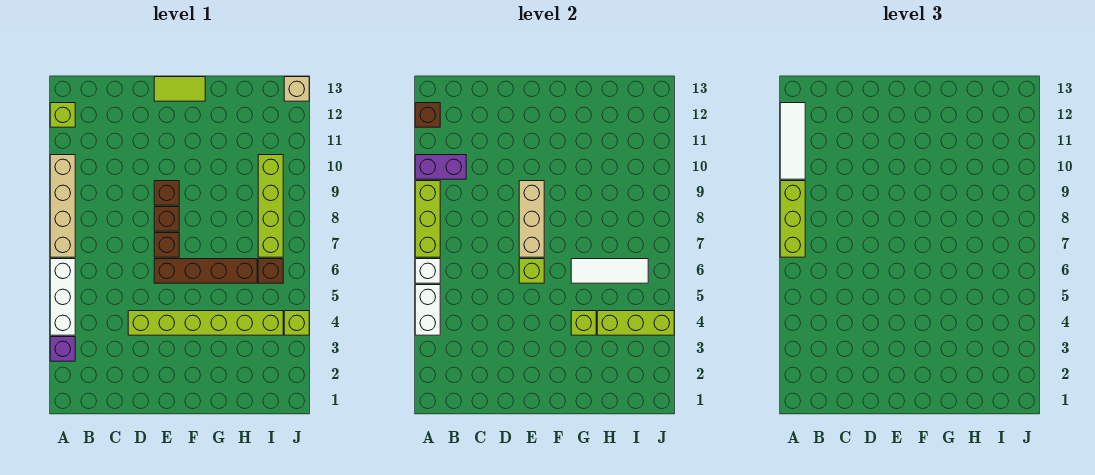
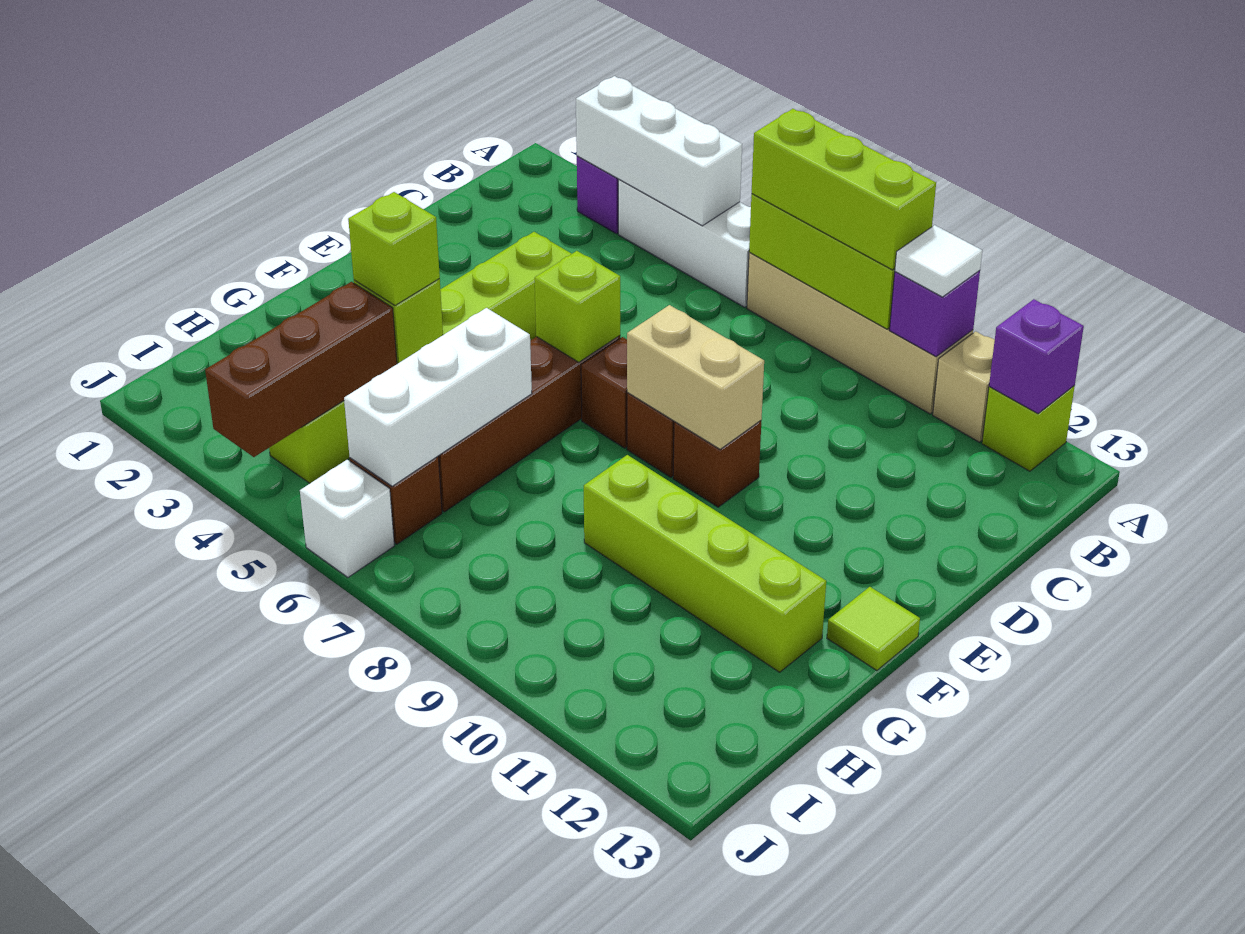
white 1x2 brick [415,285,440,335] -> white 1x3 brick [576,76,742,226]
white 1x1 brick [415,259,440,283] -> white 1x1 brick moved to [300,459,394,577]
purple 1x2 brick [415,155,466,179] -> purple 1x1 brick [890,270,980,356]
white 1x3 tile [780,103,805,179] -> white 1x1 tile [895,225,982,297]
brown 1x1 brick [415,103,440,127] -> purple 1x1 brick [989,299,1084,413]
tan 1x3 brick [519,181,544,257] -> tan 1x2 brick [627,305,764,449]
lime 1x2 tile [154,77,205,101] -> lime 1x1 tile [827,587,920,670]
white 1x3 tile [571,259,648,283] -> white 1x3 brick [344,308,532,486]
lime 1x3 brick [597,311,674,335] -> brown 1x3 brick [205,282,397,457]
lime 1x4 brick [258,155,283,257] -> lime 1x4 brick moved to [584,455,826,672]
lime 1x1 brick [284,311,309,335] -> lime 1x1 brick moved to [348,192,440,305]
tan 1x1 brick [284,77,309,101] -> tan 1x1 brick moved to [933,331,995,442]

